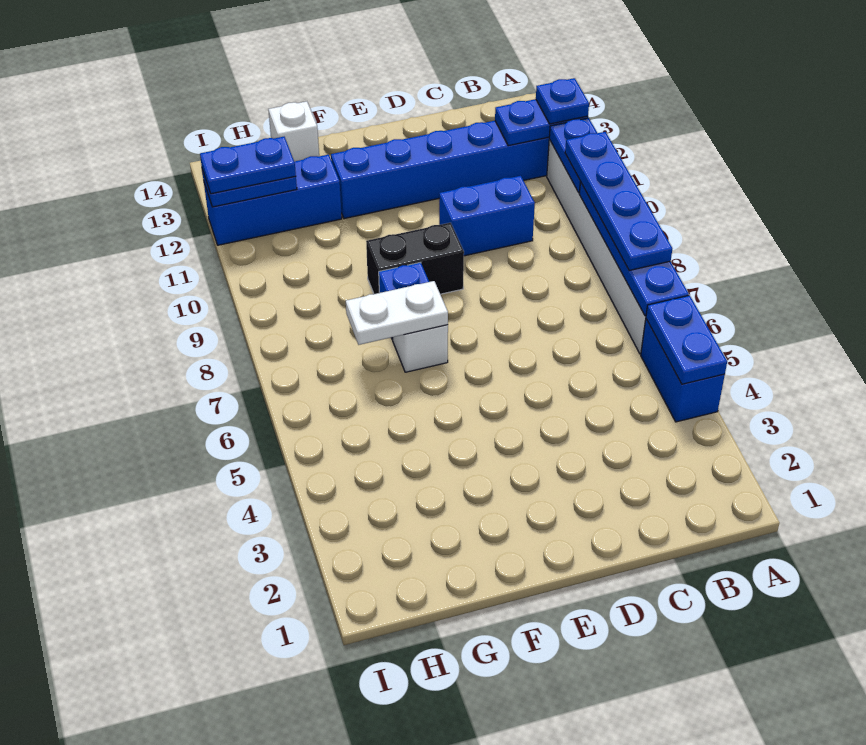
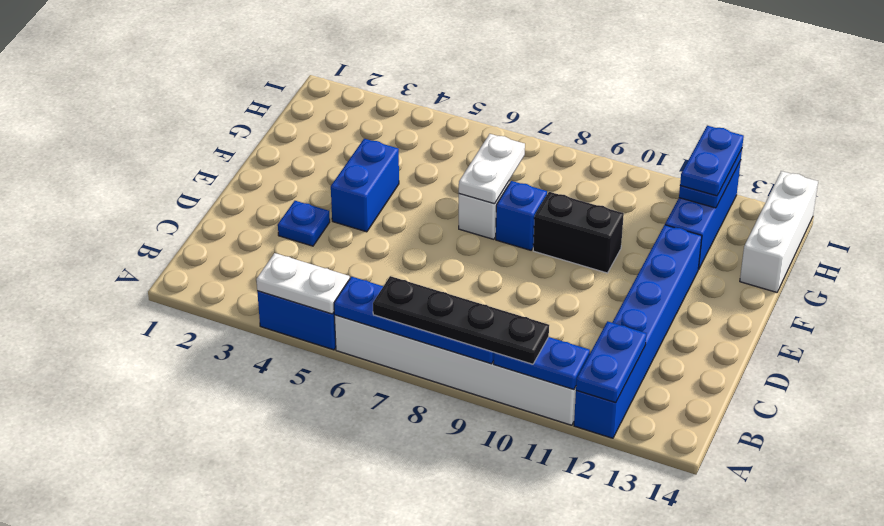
blue 1x2 plate [646,295,727,384] -> white 1x2 plate [256,253,350,314]
blue 1x4 plate [565,132,672,270] -> black 1x4 plate [373,276,549,364]
blue 1x1 plate [536,78,589,124] -> blue 1x1 plate moved to [278,201,330,246]
blue 1x2 brick [439,176,535,256] -> blue 1x2 brick moved to [331,139,399,232]
black 1x2 brick [366,223,464,294] -> black 1x2 brick turned to [533,192,624,273]
white 1x1 brick [268,101,319,161] -> white 1x3 brick [740,171,818,292]

